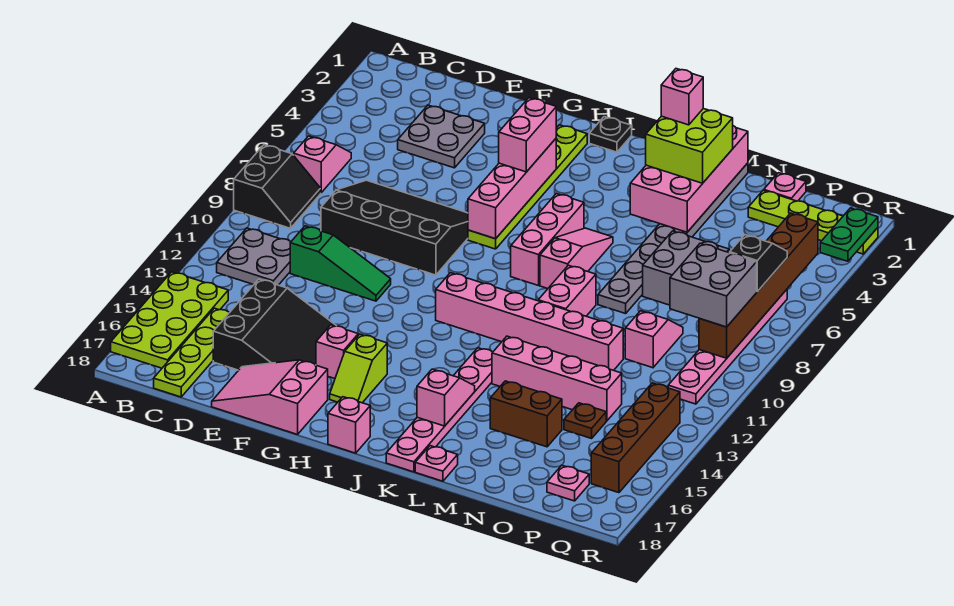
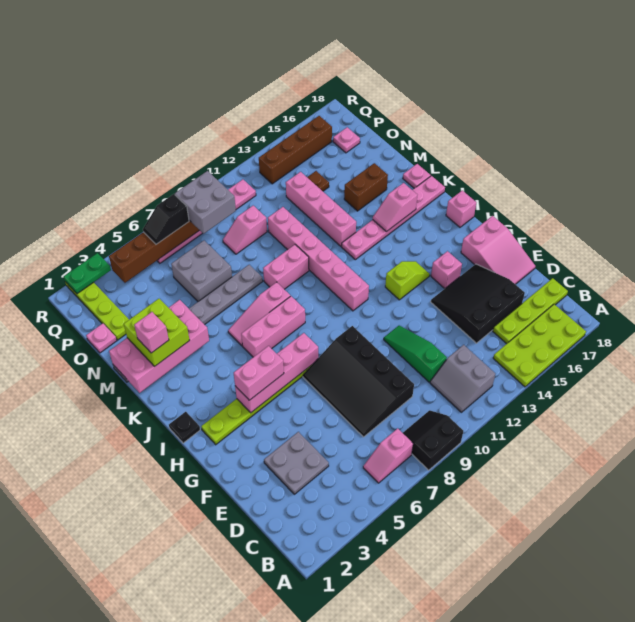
grey 2x2 plate [217,228,291,285] -> grey 2x2 slope [430,345,495,412]
lime 1x2 slope [330,334,387,403] -> lime 1x2 slope moved to [385,261,430,300]
brown 1x2 brick [490,381,562,447] -> brown 1x2 brick turned to [344,163,388,211]

